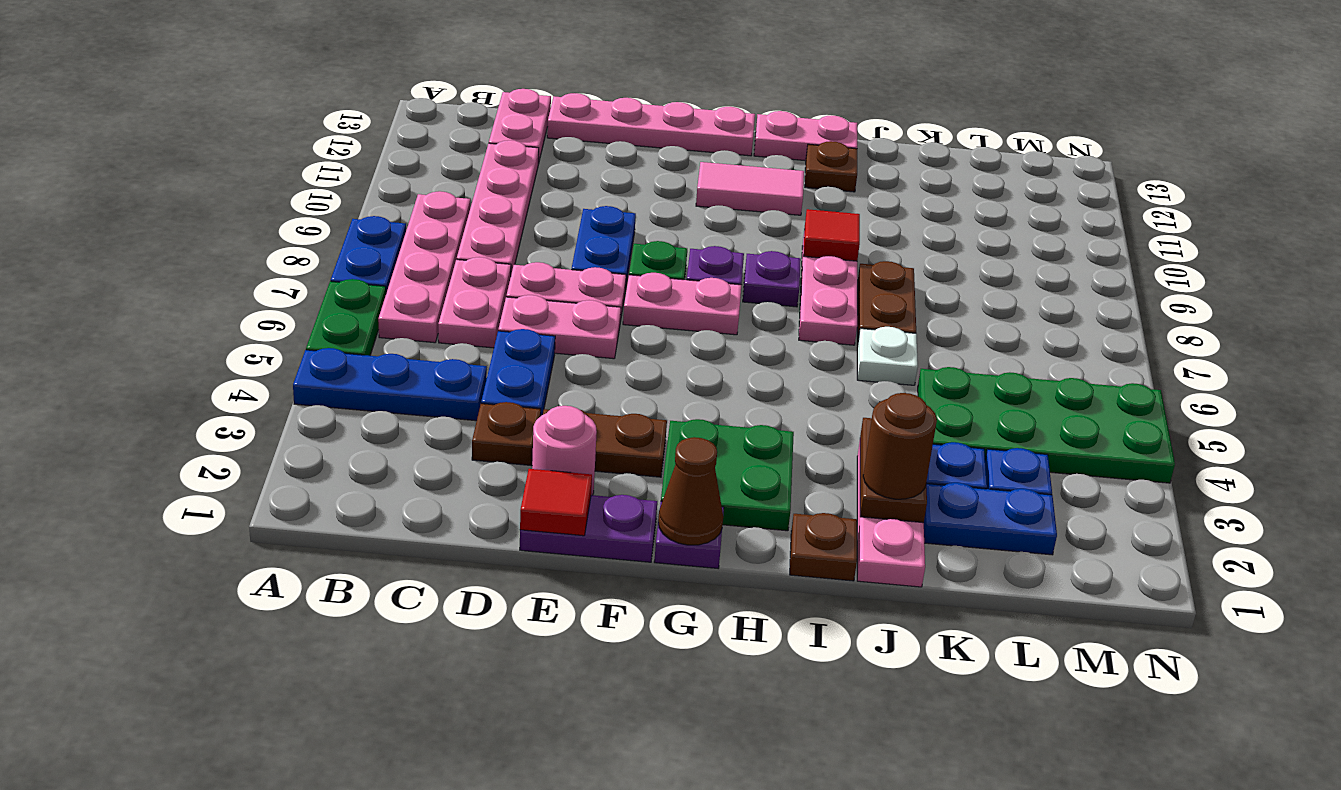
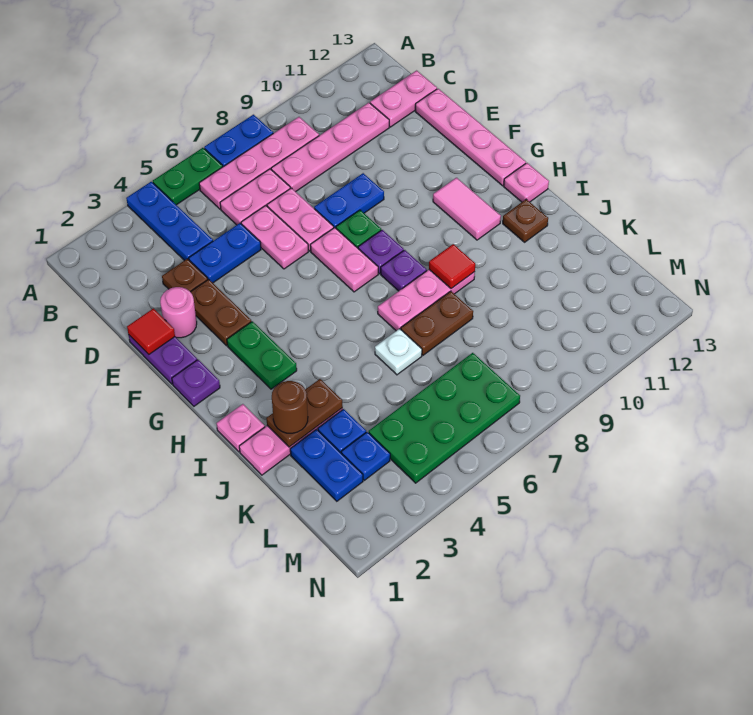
brown 1x1 cone [658,437,723,545] -> none
green 2x2 plate [661,419,794,531] -> green 1x2 plate [227,321,297,389]
pink 1x2 plate [754,111,857,161] -> pink 1x1 plate [504,163,549,202]
brown 1x1 plate [790,513,857,581] -> pink 1x1 plate [216,404,265,452]
green 2x4 plate [918,367,1175,483] -> green 2x4 plate turned to [369,353,520,483]

